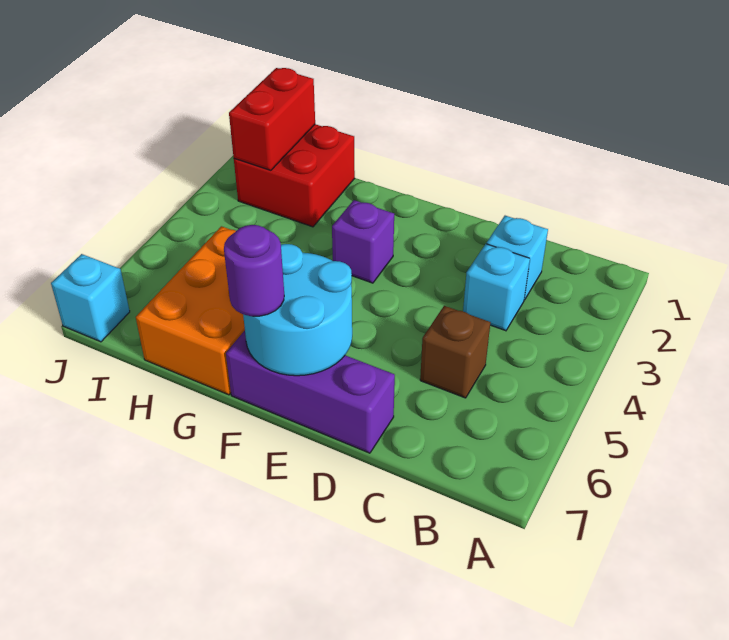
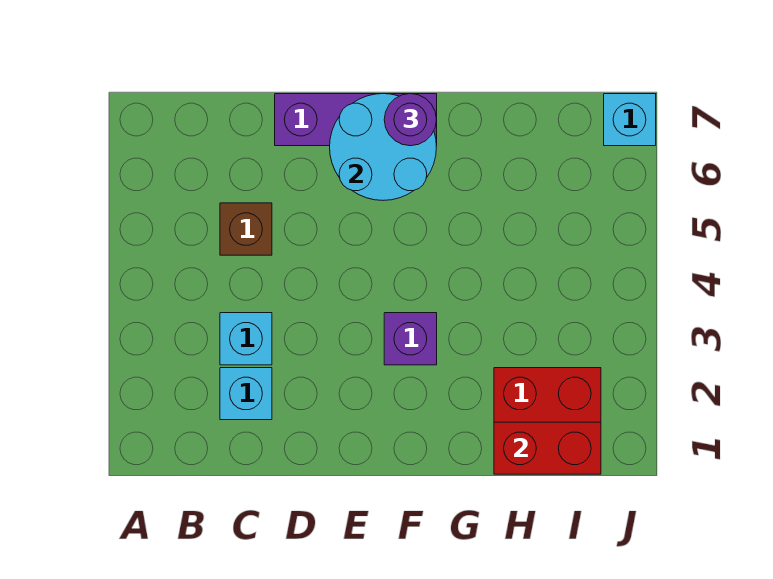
orange 2x3 brick [136,226,245,395] -> none
red 1x2 brick [229,68,315,170] -> red 1x2 brick turned to [494,422,601,474]

